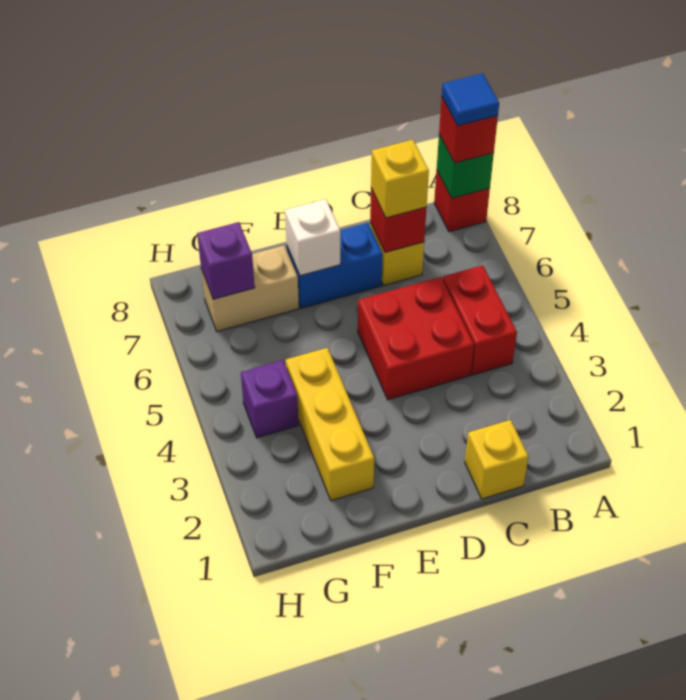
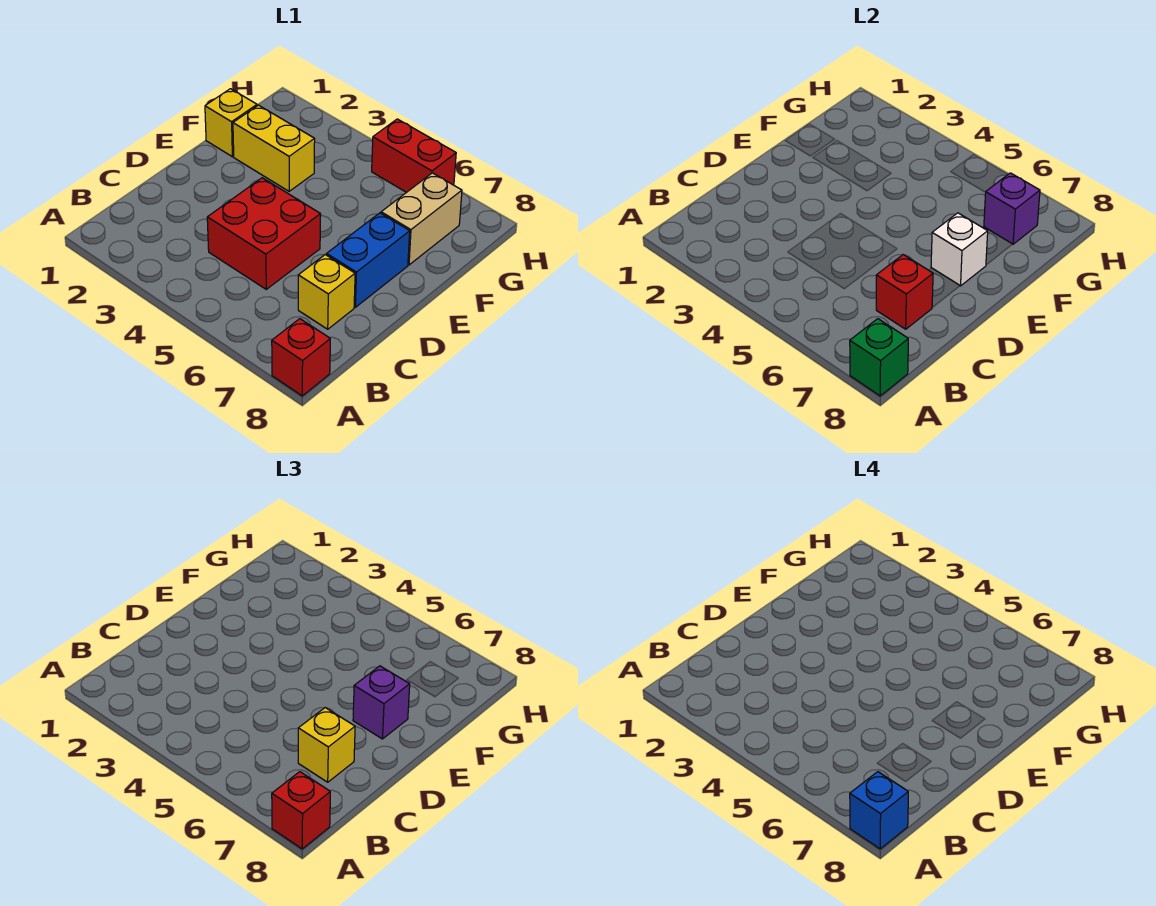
blue 1x1 tile [442,73,499,126] -> blue 1x1 brick [850,772,908,849]
red 1x2 brick [443,265,517,375] -> red 1x2 brick moved to [372,119,456,192]
yellow 1x1 brick [465,420,529,499] -> yellow 1x1 brick moved to [205,89,257,157]
yellow 1x3 brick [286,348,374,501] -> yellow 1x2 brick [233,105,315,191]
purple 1x1 brick [241,360,299,438] -> purple 1x1 brick moved to [353,666,410,739]

